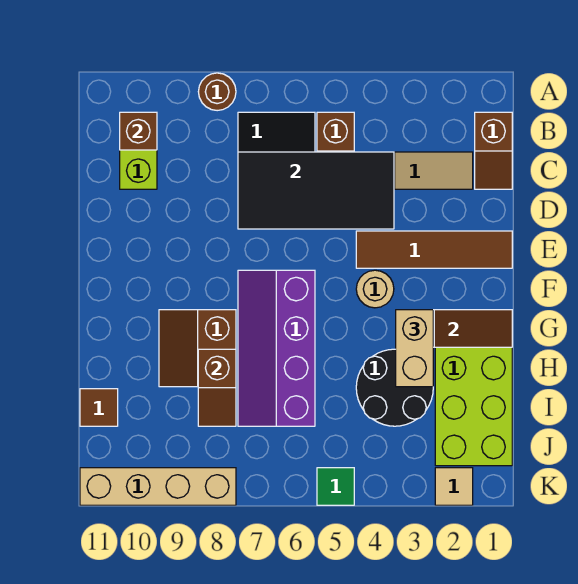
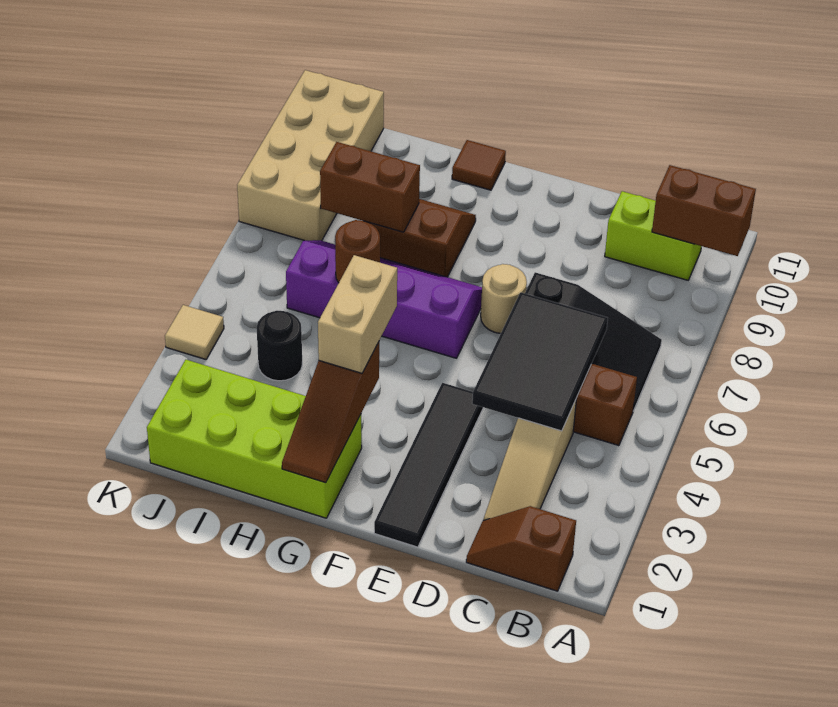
brown 1x1 round brick [198,73,236,111] -> brown 1x1 round brick moved to [335,220,380,283]
brown 1x1 brick [120,112,157,150] -> brown 1x2 brick [652,165,756,256]
black 2x4 tile [238,152,394,229] -> black 2x3 tile [472,292,608,431]
brown 1x4 tile [356,231,512,268] -> black 1x4 tile [374,383,483,547]
tan 1x1 round brick [356,270,394,308] -> tan 1x1 round brick moved to [481,264,527,334]
tan 1x2 brick [396,310,433,387] -> tan 1x2 brick turned to [318,255,397,373]
black 2x2 round brick [356,349,433,426] -> black 1x1 round brick [257,311,302,381]
brown 1x2 slope [198,349,236,426] -> brown 1x2 brick [320,142,420,232]
brown 1x1 tile [80,389,118,426] -> brown 1x1 tile moved to [452,140,506,190]
tan 1x1 tile [435,468,473,505] -> tan 1x1 tile moved to [165,305,224,359]
green 1x1 tile [317,468,354,505] -> none
tan 1x4 brick [80,468,236,505] -> tan 2x4 brick [237,70,384,241]

